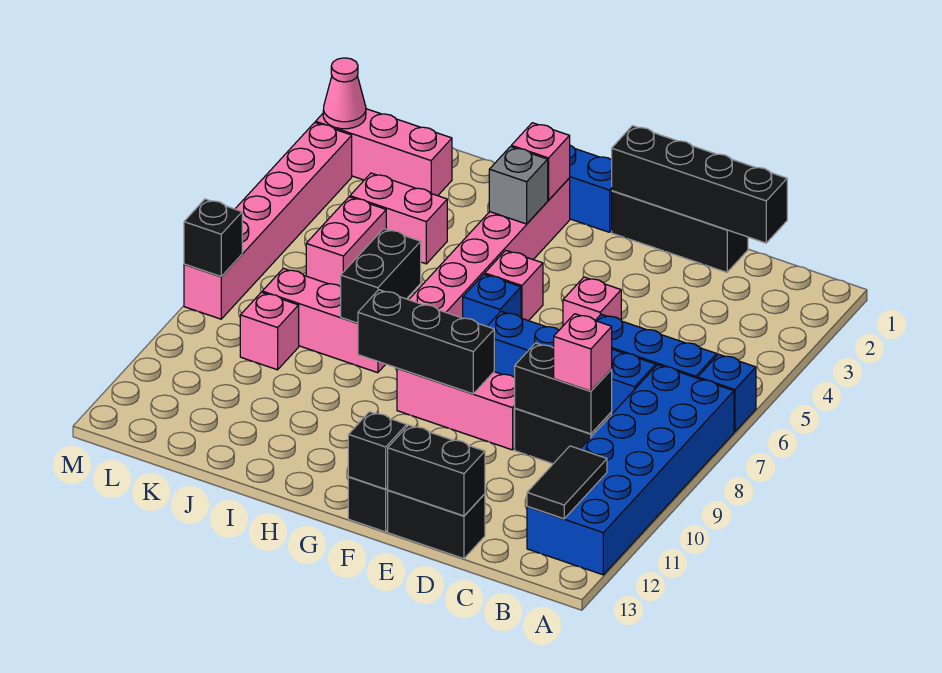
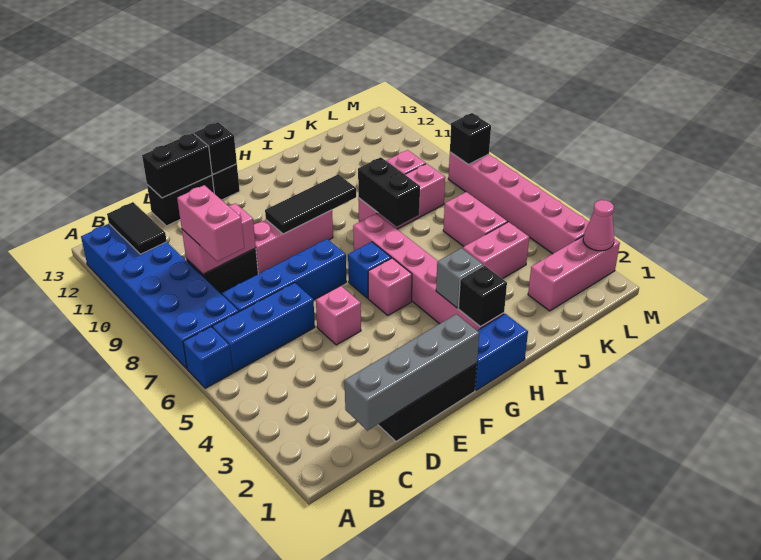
black 1x4 brick [612,126,787,243] -> grey 1x4 brick [345,314,479,431]
black 1x2 brick [515,343,612,434] -> pink 1x2 brick [182,203,256,274]
pink 1x1 brick [554,314,612,391] -> pink 1x2 brick [177,185,244,261]
black 1x3 brick [358,290,494,394] -> black 1x3 tile [265,174,356,234]
pink 1x1 brick [511,123,570,200] -> black 1x1 brick [458,266,507,327]

